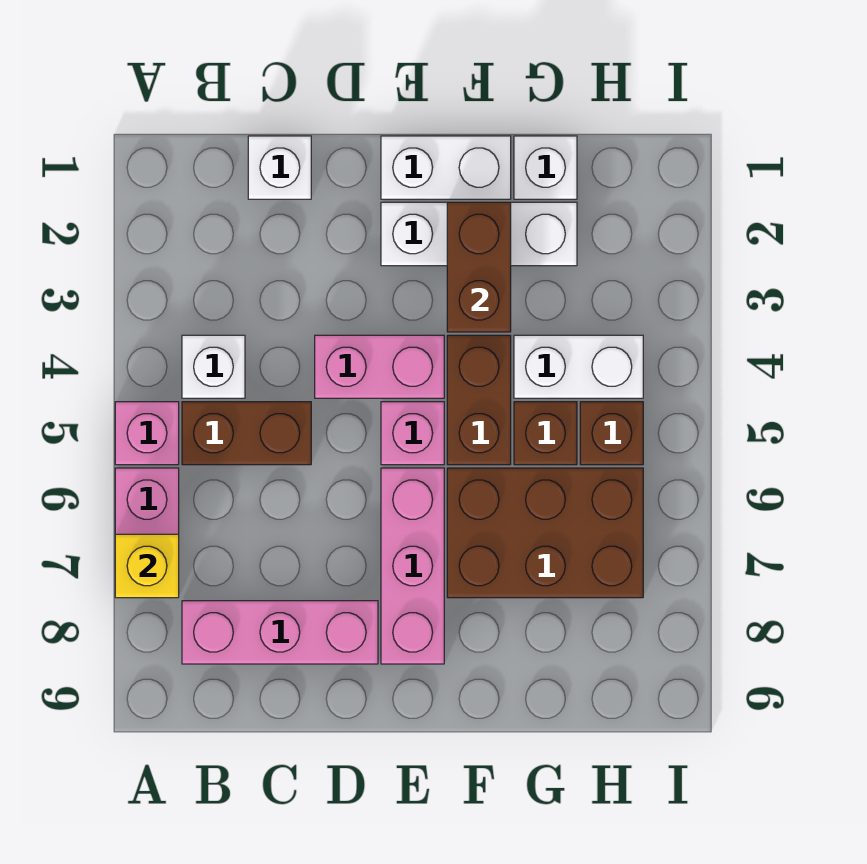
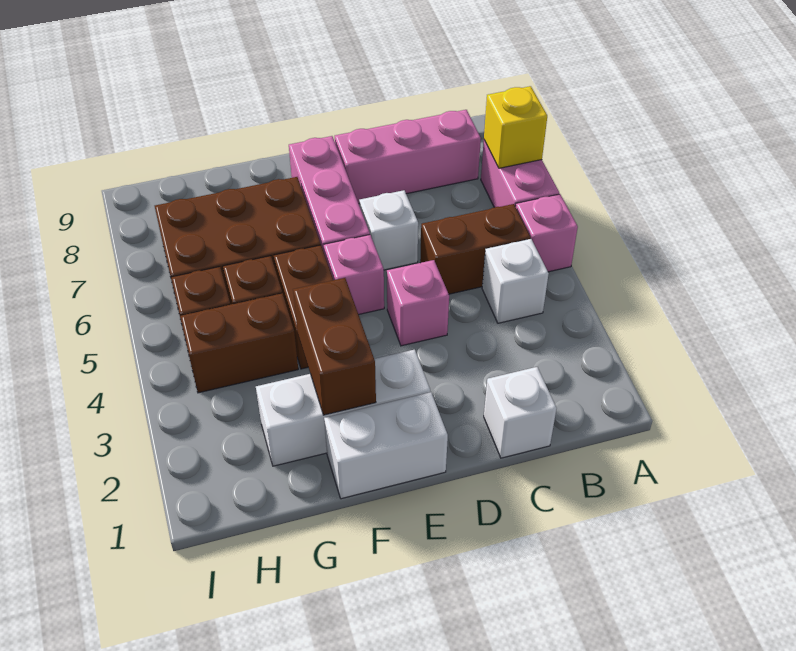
pink 1x2 brick [315,335,444,398] -> pink 1x1 brick [387,260,449,346]
white 1x1 brick [514,136,577,199] -> white 1x1 brick moved to [359,190,418,270]
white 1x2 brick [514,335,643,398] -> brown 1x2 brick [180,293,298,393]

